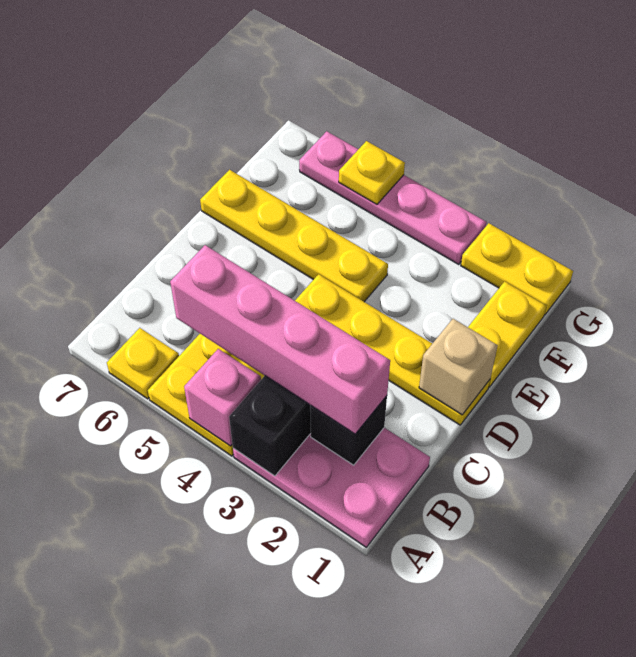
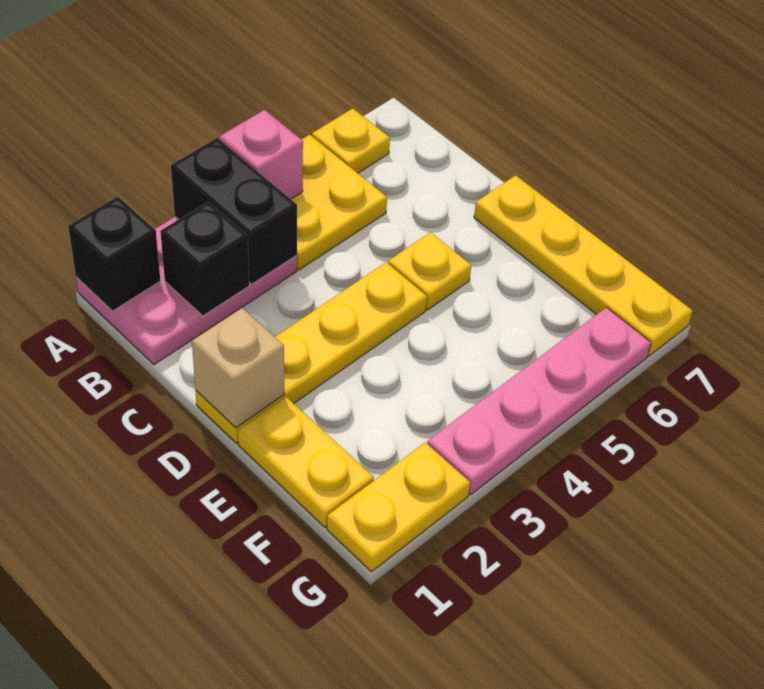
none -> black 1x1 brick [68,197,160,311]
pink 1x4 brick [170,245,390,434] -> none
yellow 1x4 plate [200,170,388,302] -> yellow 1x4 plate turned to [474,175,692,356]
yellow 1x1 plate [339,141,405,204] -> yellow 1x1 plate moved to [388,232,471,310]

